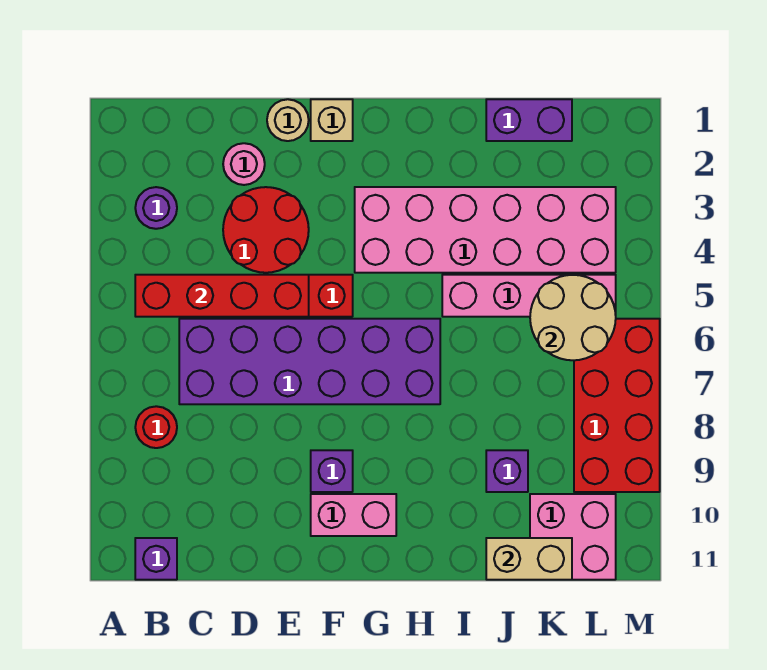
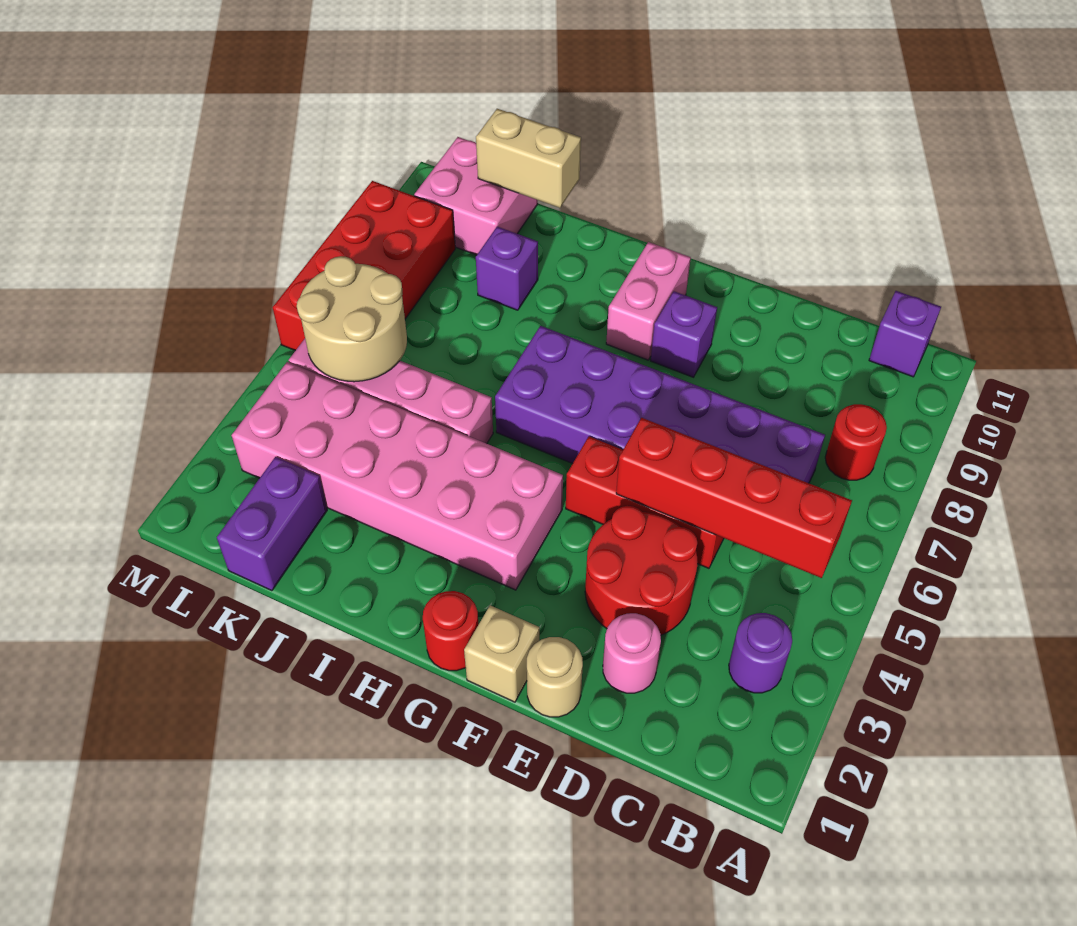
pink 1x2 brick [311,494,396,536] -> pink 1x2 brick turned to [606,242,691,360]
none -> red 1x1 round brick [423,591,479,671]
purple 1x2 brick [486,99,572,141] -> purple 1x2 brick turned to [217,457,327,591]

